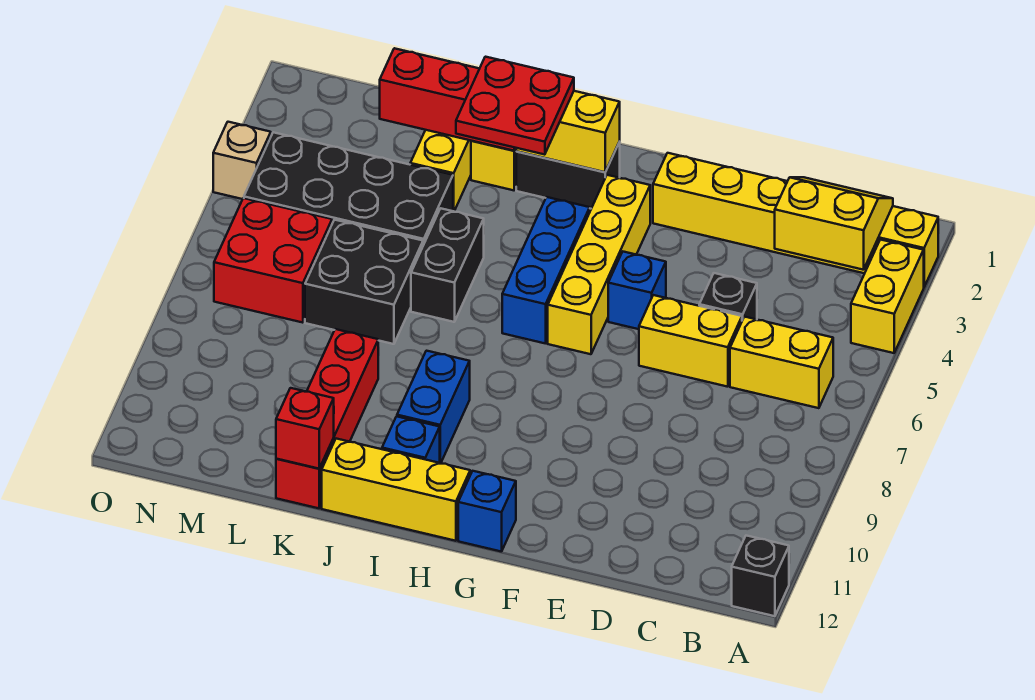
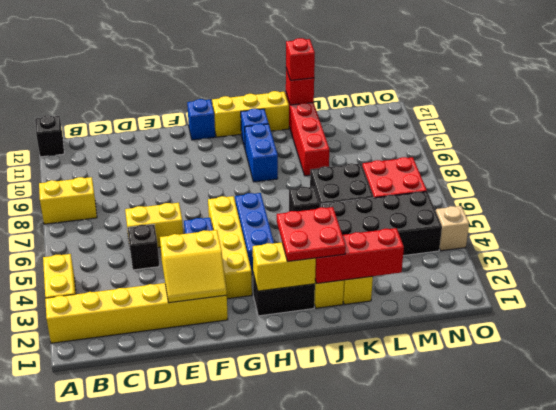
yellow 2x2 slope [775,177,893,270] -> yellow 2x2 slope moved to [160,230,227,303]
yellow 1x2 brick [730,317,833,408] -> yellow 1x2 brick moved to [39,177,97,224]
black 1x2 brick [411,208,484,322] -> black 1x1 brick [289,187,320,212]
none -> red 1x1 brick [286,38,315,80]

